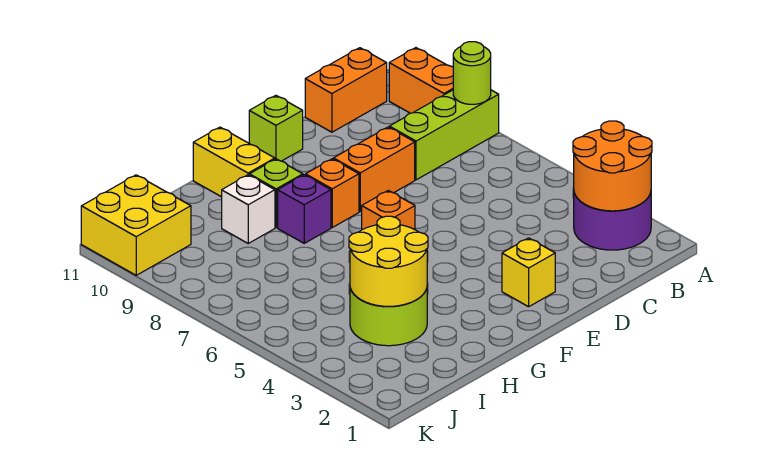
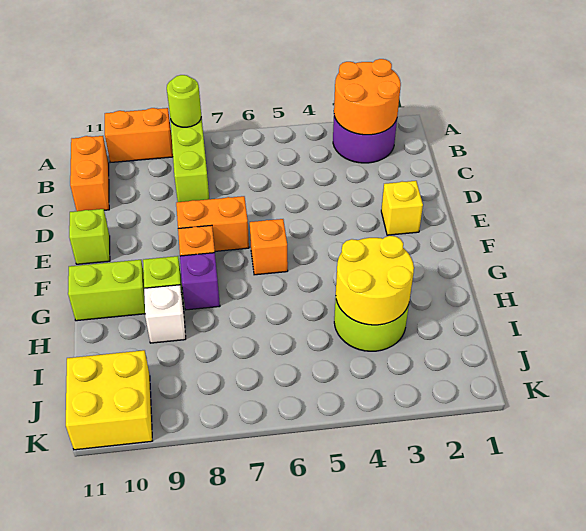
orange 1x2 brick [333,127,415,211] -> orange 1x2 brick turned to [176,196,249,251]
yellow 1x2 brick [193,127,275,197] -> lime 1x2 brick [68,260,145,321]

